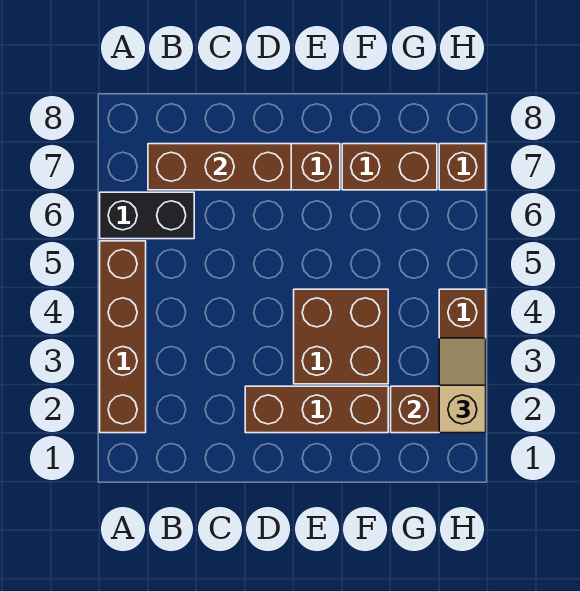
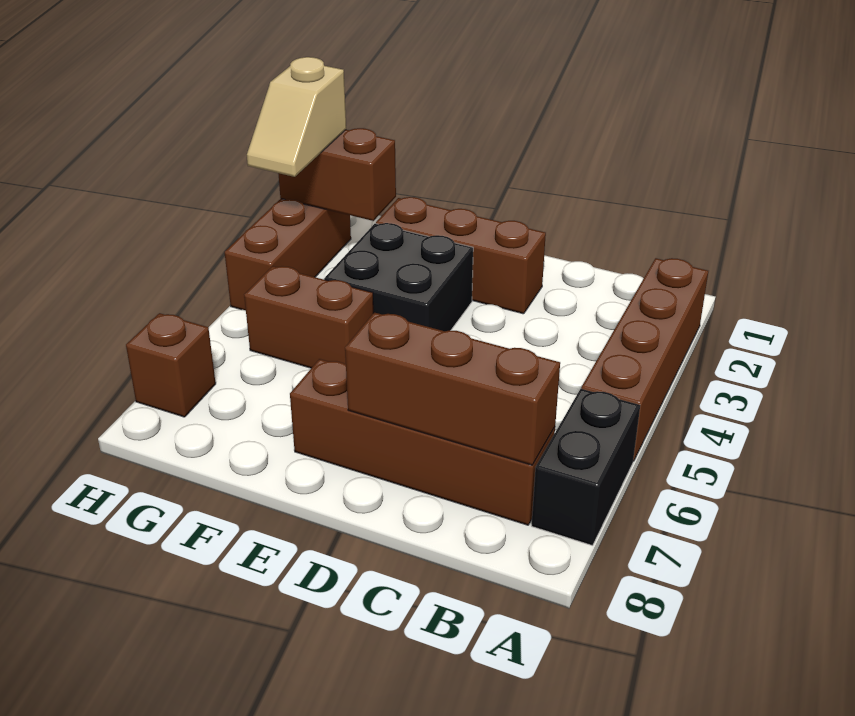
black 1x2 brick [100,192,194,239] -> black 1x2 brick turned to [532,389,640,546]
brown 2x2 brick [294,289,388,384] -> black 2x2 brick [324,223,473,331]
brown 1x2 brick [342,144,437,190] -> brown 1x2 brick moved to [244,266,373,368]

